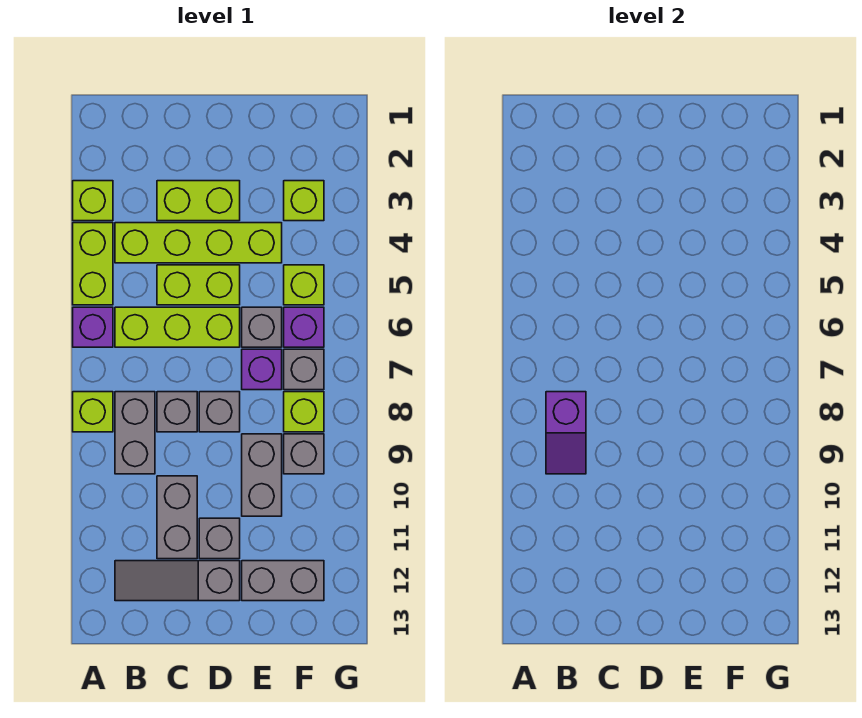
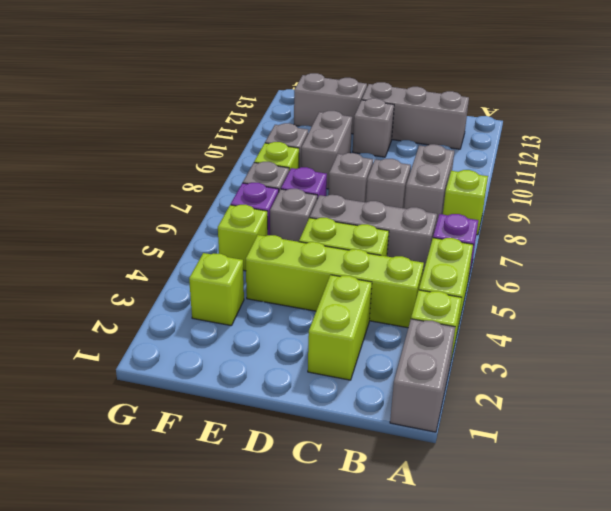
lime 1x3 brick [115,307,240,347] -> grey 1x3 brick [310,195,437,272]
purple 1x2 slope [546,392,586,474] -> none
grey 1x3 slope [115,561,240,601] -> grey 1x3 brick [362,82,469,149]
lime 1x2 brick [157,181,240,221] -> lime 1x2 brick turned to [308,275,372,380]
grey 1x2 brick [157,476,197,559] -> grey 1x2 brick moved to [390,319,455,432]

